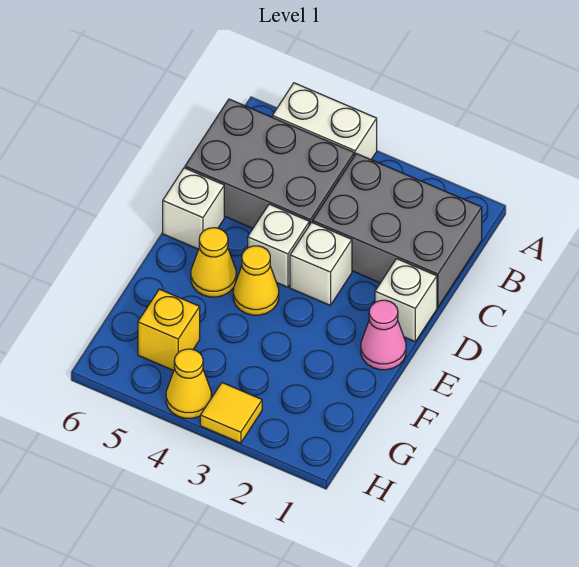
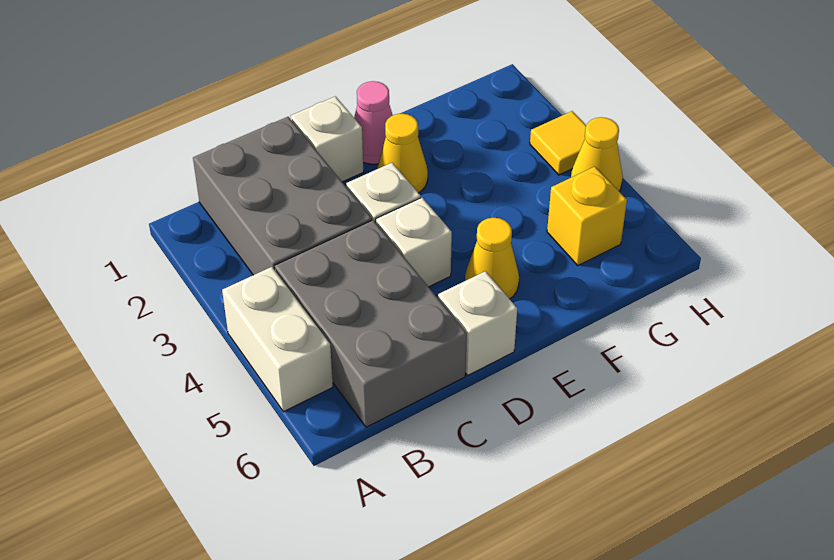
yellow 1x1 cone [233,246,279,315] -> yellow 1x1 cone moved to [377,114,428,193]

